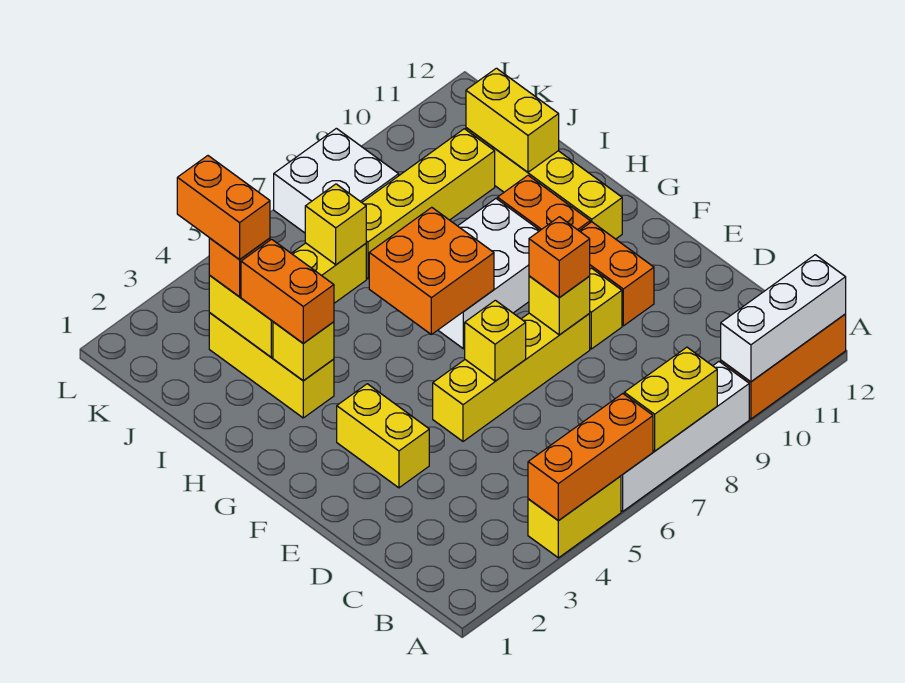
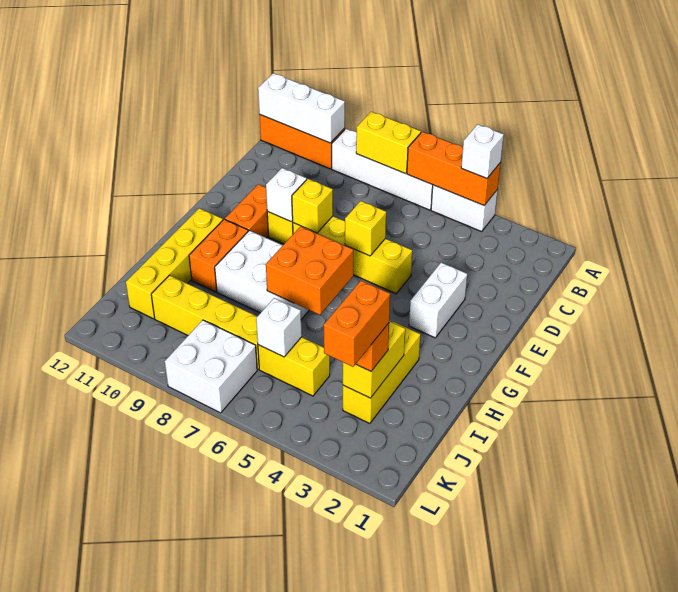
yellow 1x2 brick [528,476,621,558] -> white 1x2 brick [431,185,498,231]
none -> white 1x1 brick [461,124,504,178]
yellow 1x2 brick [337,384,429,488] -> white 1x2 brick [409,263,467,338]
orange 1x1 brick [529,217,590,298] -> none
none -> white 1x1 brick [266,168,307,222]
yellow 1x1 brick [273,322,334,381] -> none
orange 1x2 brick [241,239,334,343] -> none
yellow 1x2 brick [466,68,559,172] -> none
yellow 1x1 brick [305,184,366,265] -> white 1x1 brick [256,298,302,357]

